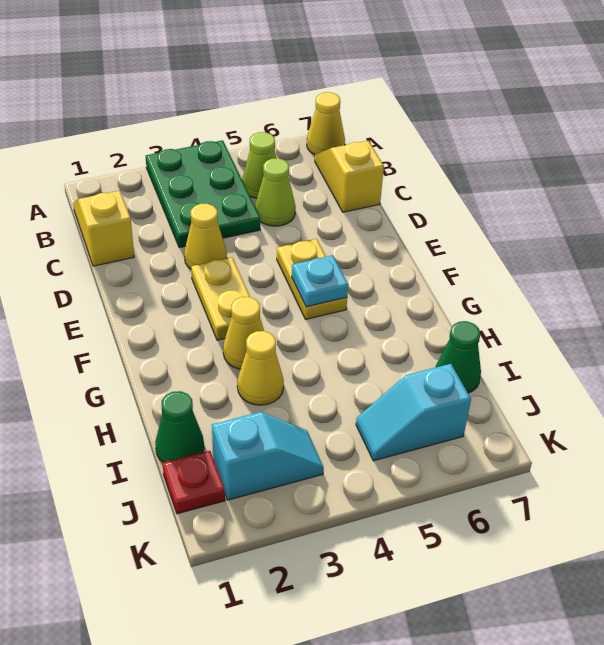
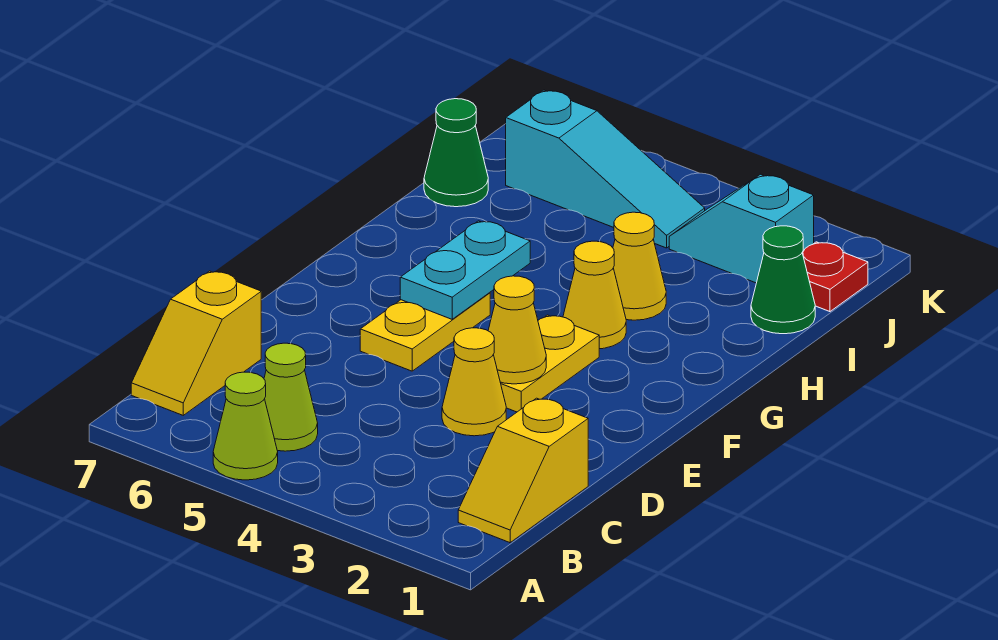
green 2x3 plate [146,140,260,248] -> none
yellow 1x1 cone [307,92,345,155] -> yellow 1x1 cone moved to [488,276,546,384]
lime 1x1 cone [255,158,296,226] -> lime 1x1 cone moved to [213,372,278,480]
cyan 1x1 plate [292,255,348,307] -> cyan 1x2 plate [400,221,530,319]
cyan 1x2 slope [356,364,471,461] -> cyan 1x3 slope [506,90,705,248]

